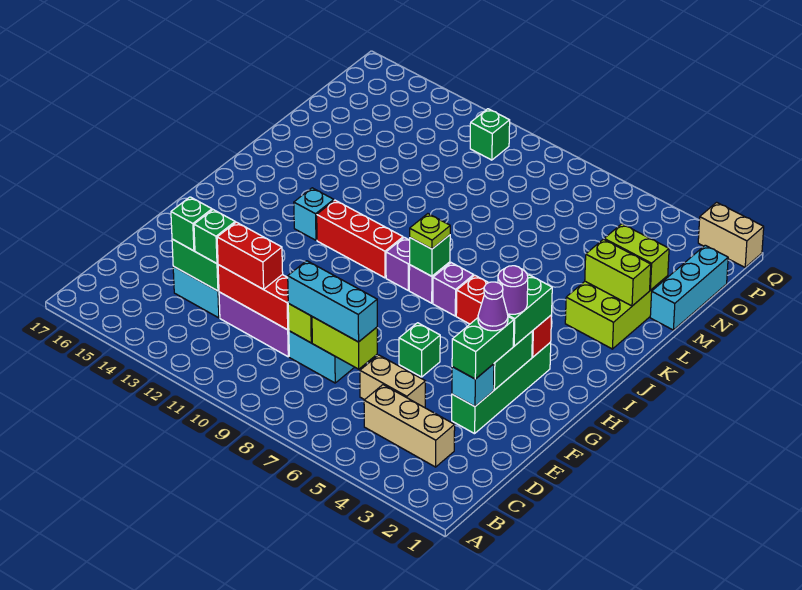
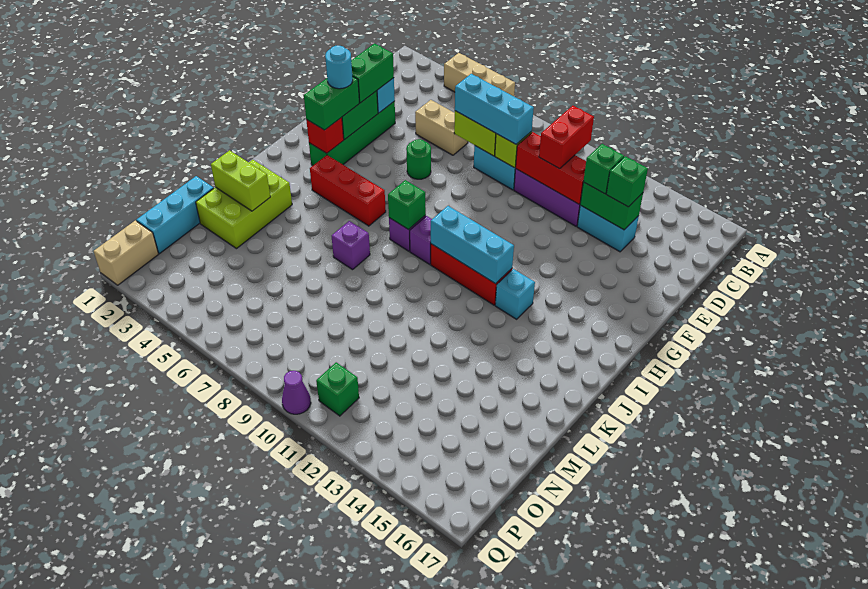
tan 1x3 brick [364,385,455,467] -> tan 1x3 brick moved to [444,53,515,96]
red 1x2 brick [217,222,283,289] -> red 1x2 brick turned to [539,106,594,169]
purple 1x1 cone [478,282,508,331] -> purple 1x1 cone moved to [282,371,311,414]
green 1x1 brick [399,323,440,377] -> green 1x1 round brick [406,139,431,179]
purple 1x1 round brick [498,266,528,314] -> cyan 1x1 round brick [325,46,353,89]
purple 1x1 brick [433,263,474,316] -> purple 1x1 brick moved to [332,221,370,270]
lime 1x1 plate [410,214,450,249] -> none
none -> cyan 1x3 brick [431,206,514,284]
lime 1x2 brick [604,224,669,290] -> none
tan 1x2 brick [698,202,764,267] -> tan 1x2 brick turned to [94,221,158,285]

